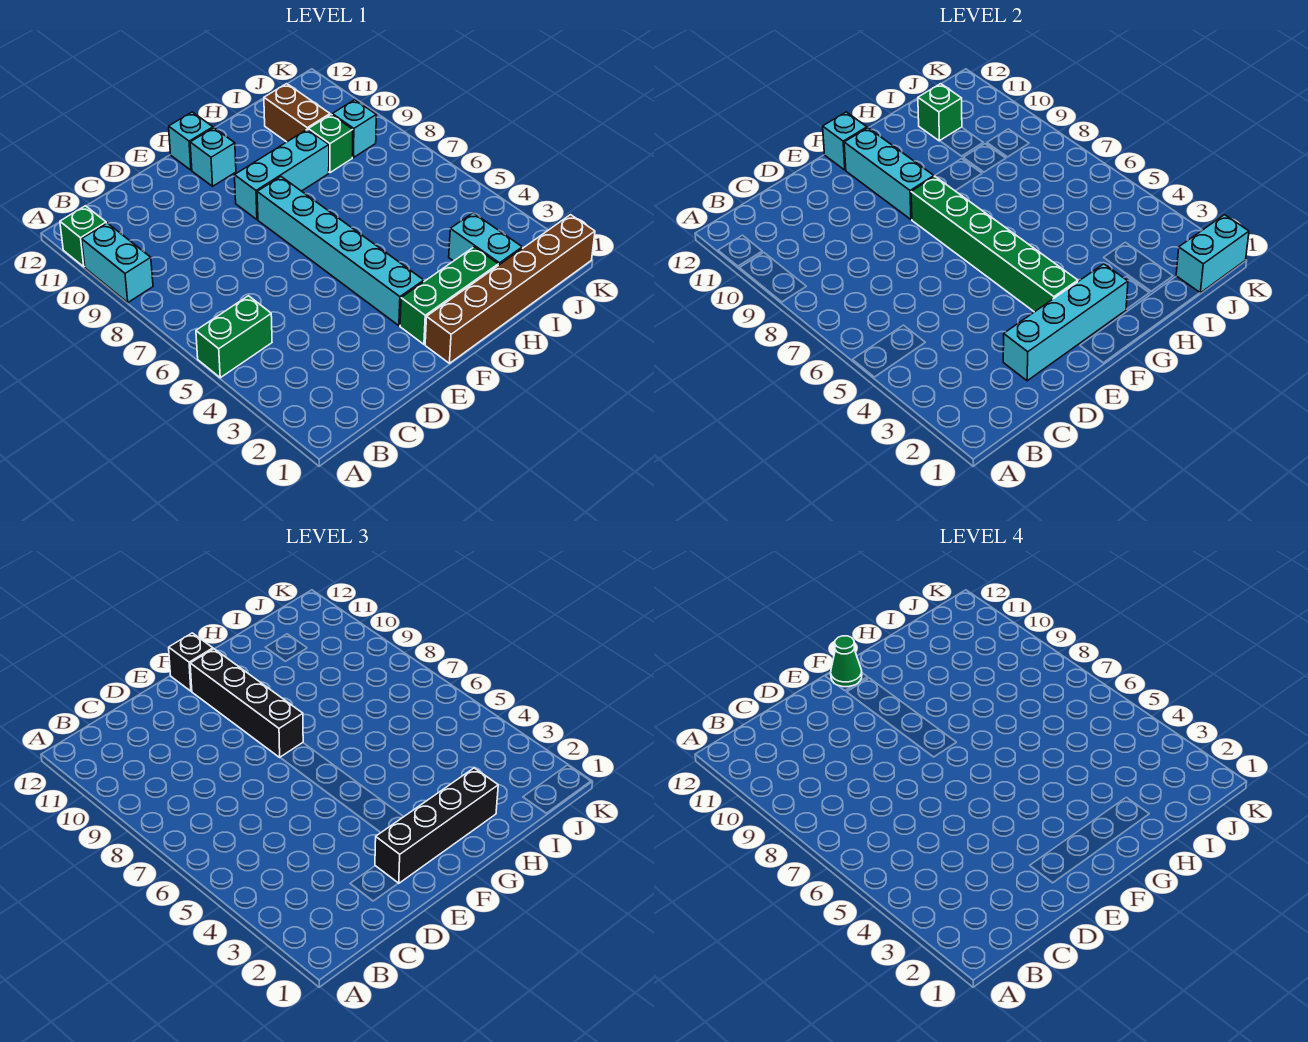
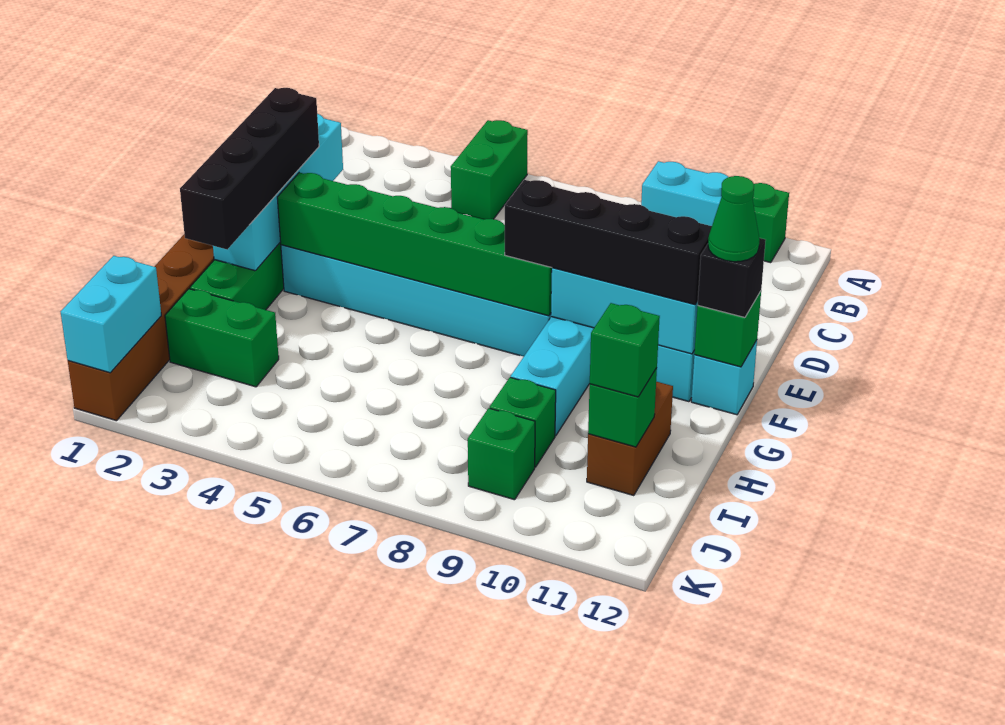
cyan 1x1 brick [823,112,867,170] -> green 1x1 brick [694,291,761,367]
cyan 1x2 brick [449,213,522,265] -> green 1x2 brick [165,289,279,387]
brown 1x2 brick [264,84,330,142] -> brown 1x2 brick turned to [587,382,673,496]
none -> green 1x1 brick [590,303,660,397]
cyan 1x1 brick [332,100,376,157] -> green 1x1 brick [468,408,535,500]

